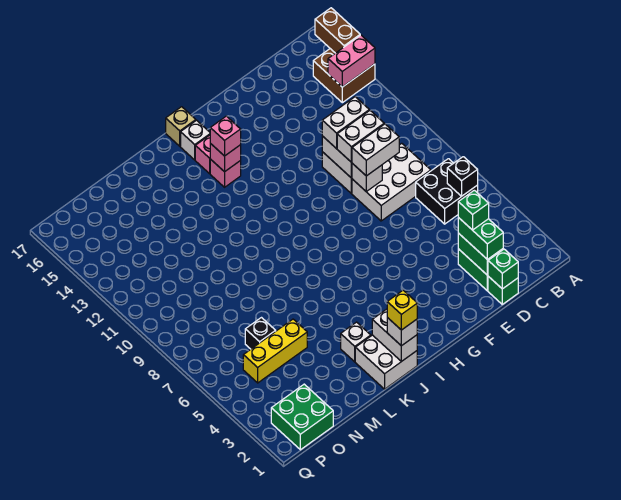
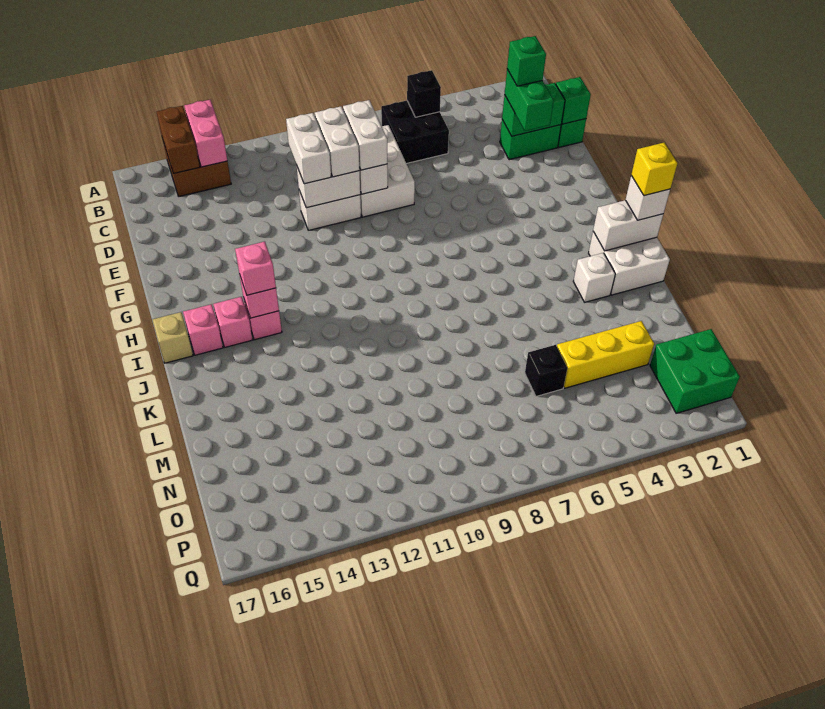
brown 1x2 brick [315,8,360,53] -> brown 1x2 brick turned to [157,106,200,174]
green 1x2 brick [458,217,503,260] -> green 1x2 brick turned to [505,69,554,131]
white 1x1 brick [181,120,210,160] -> pink 1x1 brick [183,304,223,355]
yellow 1x3 brick [243,319,307,383] -> yellow 1x3 brick turned to [557,321,654,388]

